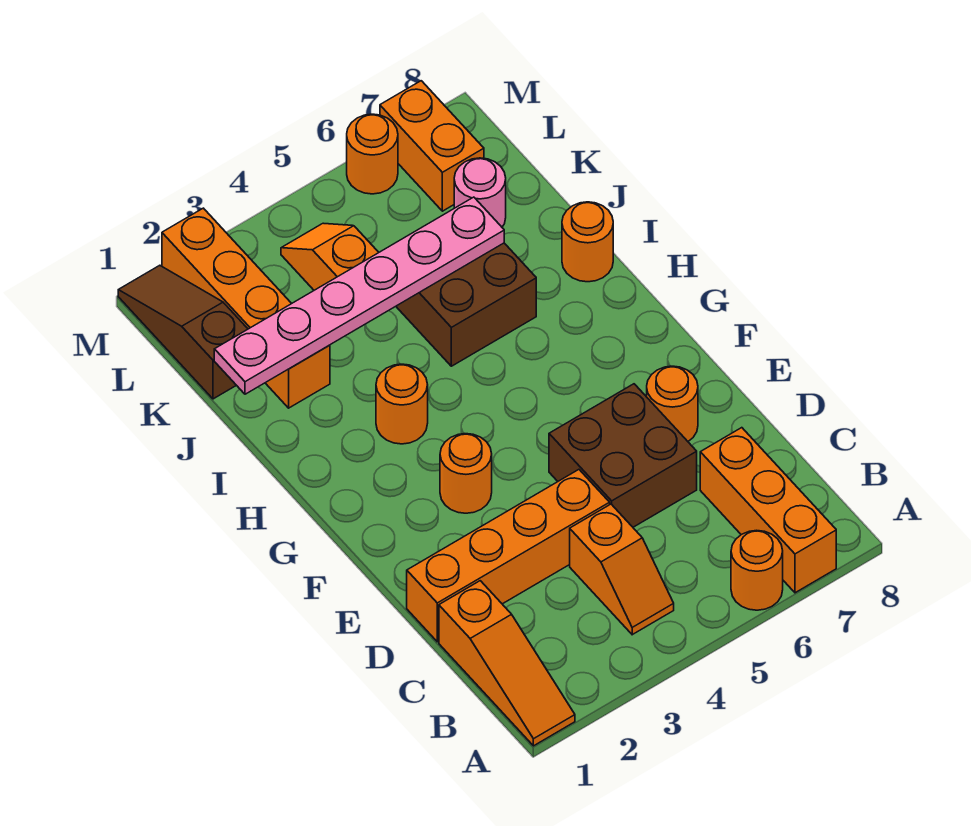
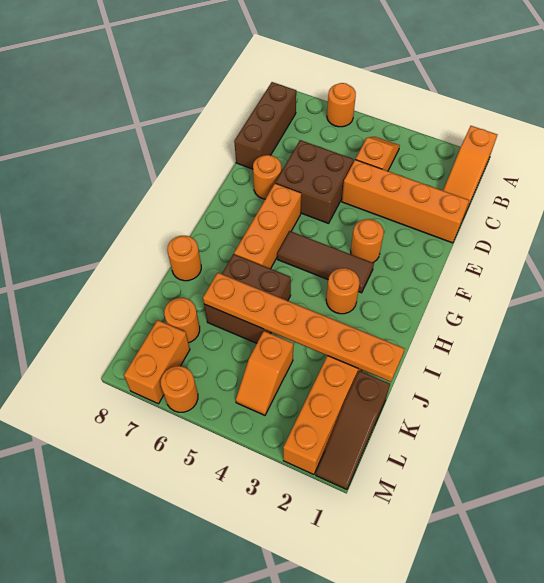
orange 1x3 slope [439,581,575,746] -> orange 1x3 slope turned to [443,126,497,216]
orange 1x3 brick [700,428,836,593] -> orange 1x3 brick moved to [234,184,301,269]
none -> brown 1x3 brick [234,82,296,169]
none -> brown 1x3 tile [277,231,374,293]
pink 1x6 plate [214,197,504,394] -> orange 1x6 plate [203,273,405,382]
pink 1x1 round brick [454,158,506,227] -> orange 1x1 round brick [164,298,200,343]

